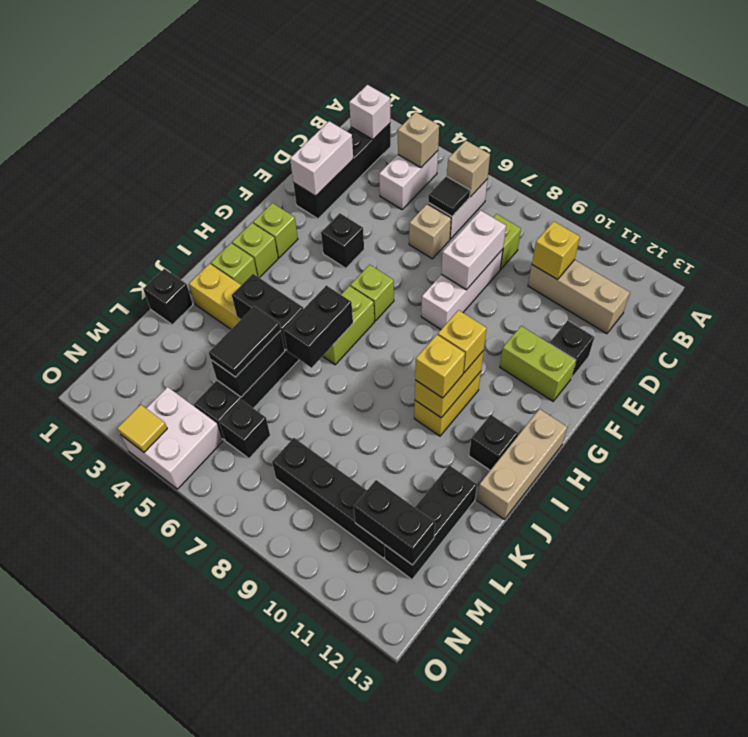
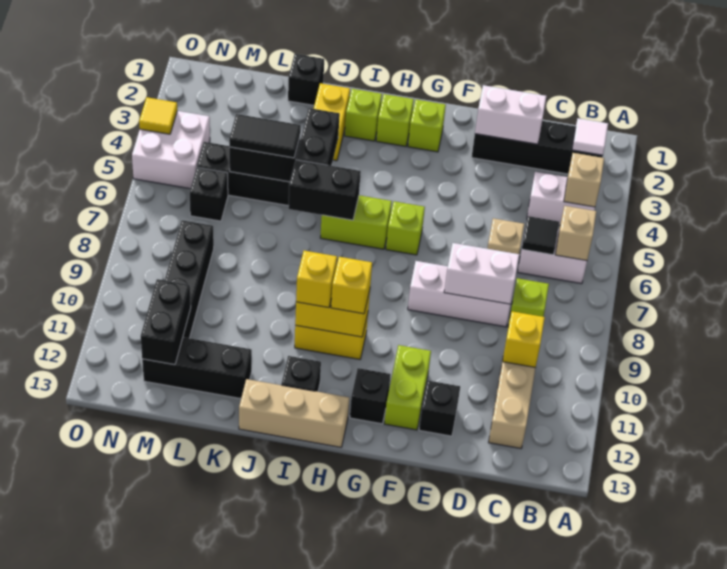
white 1x1 brick [349,85,390,140] -> white 1x1 tile [572,118,608,155]
black 1x1 brick [321,213,364,268] -> black 1x1 brick moved to [350,368,391,424]

